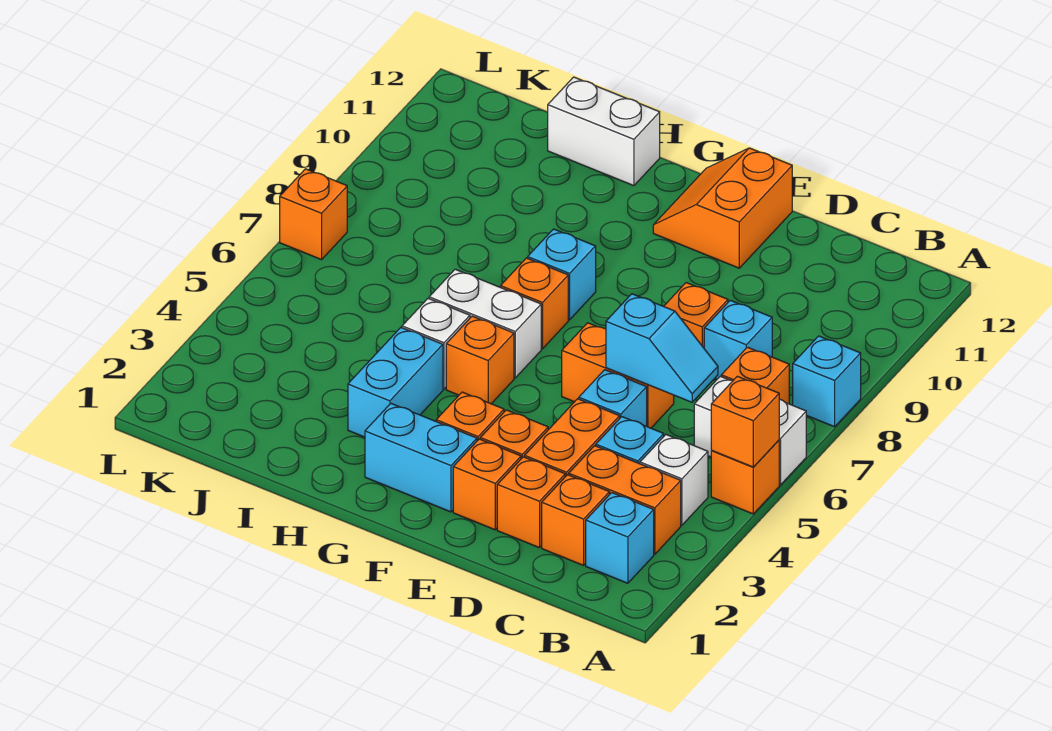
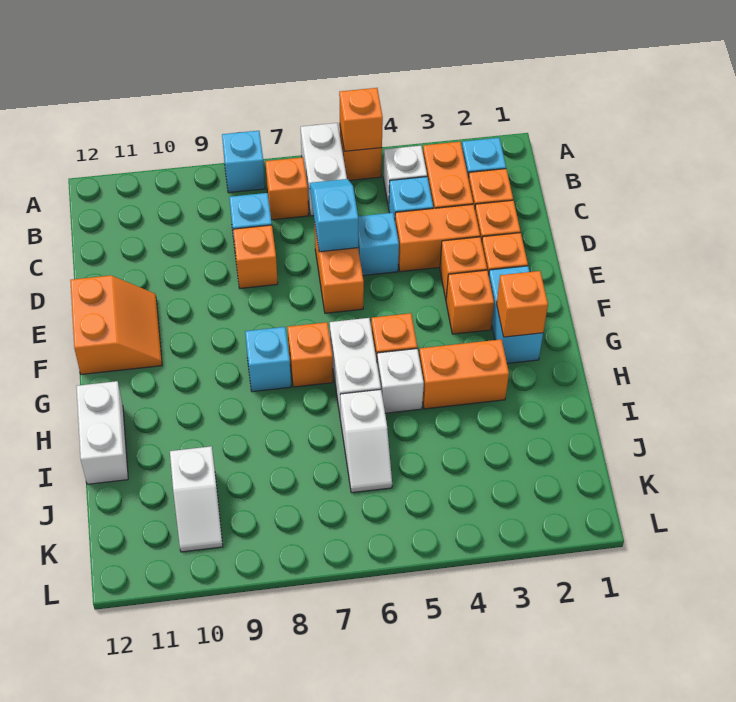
orange 2x2 slope [653,148,792,268] -> orange 2x2 slope turned to [70,275,162,374]
cyan 1x2 brick [348,328,443,437] -> orange 1x2 brick [419,339,509,409]
none -> white 1x2 slope [340,389,392,493]
none -> white 1x2 slope [170,446,223,552]
orange 1x1 brick [280,169,347,260] -> orange 1x1 brick moved to [497,271,548,337]

